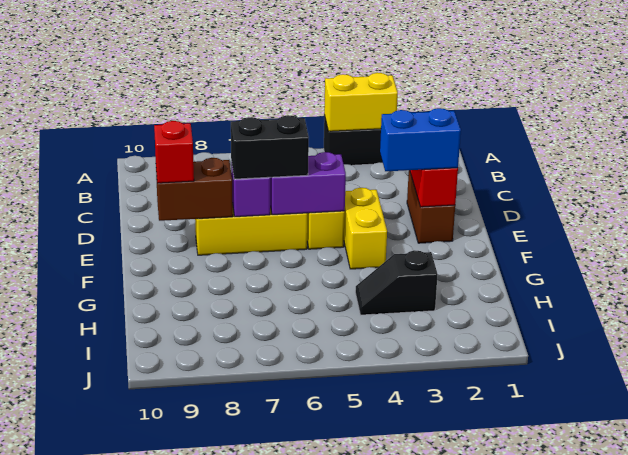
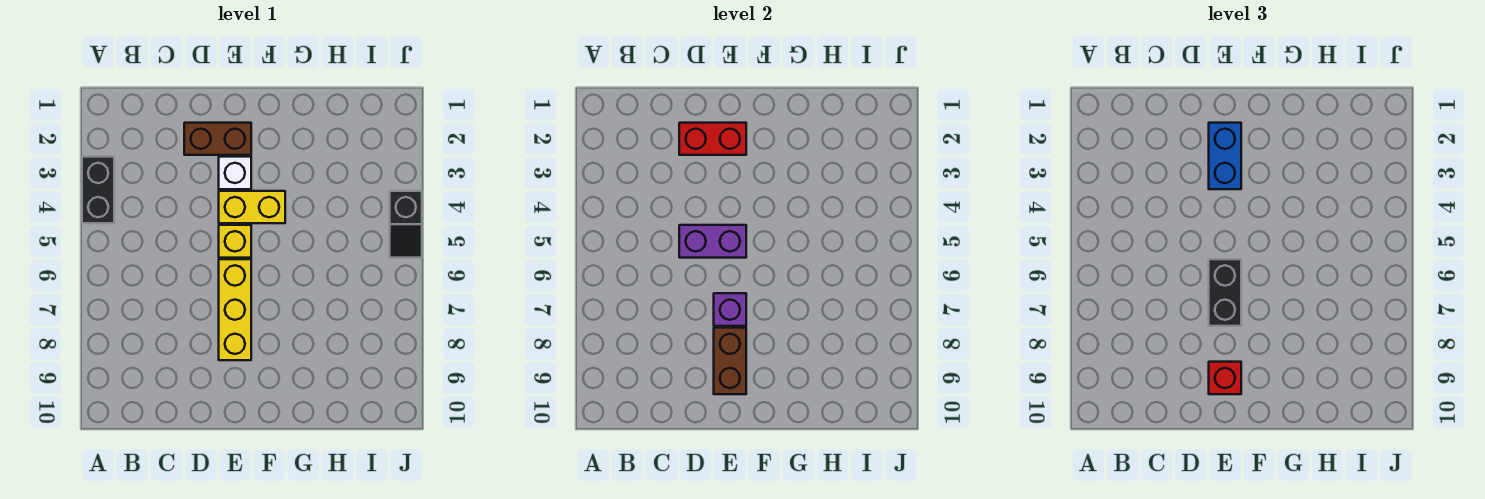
yellow 1x2 brick [324,73,398,131] -> none
none -> white 1x1 brick [219,157,251,189]
purple 1x2 brick [270,152,346,215] -> purple 1x2 brick turned to [679,225,746,258]
black 1x2 slope [355,250,438,315] -> black 1x2 slope moved to [390,191,422,258]

